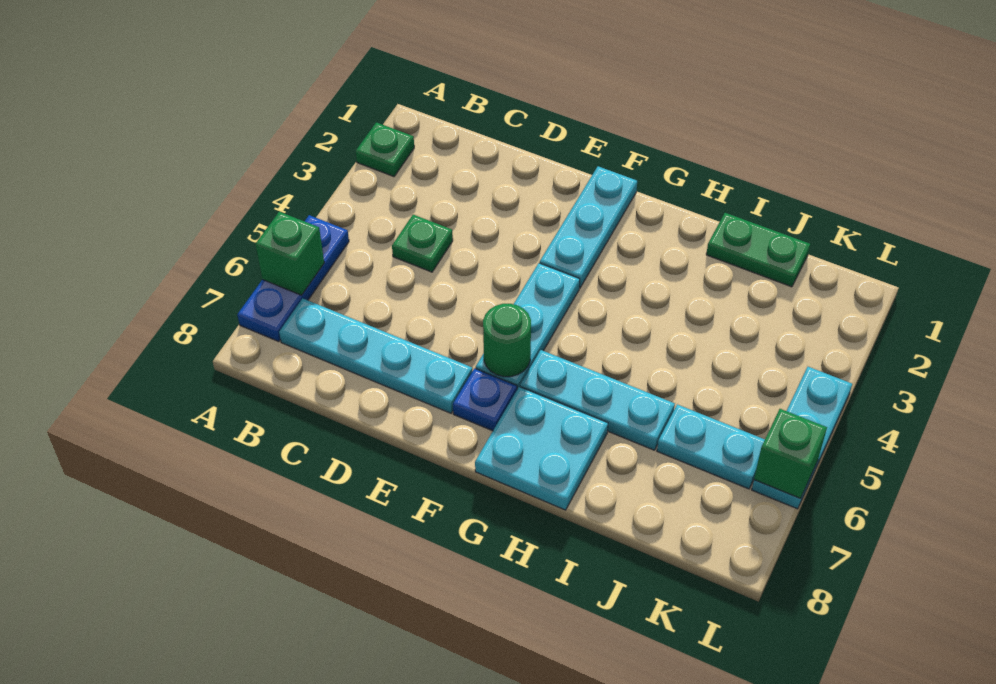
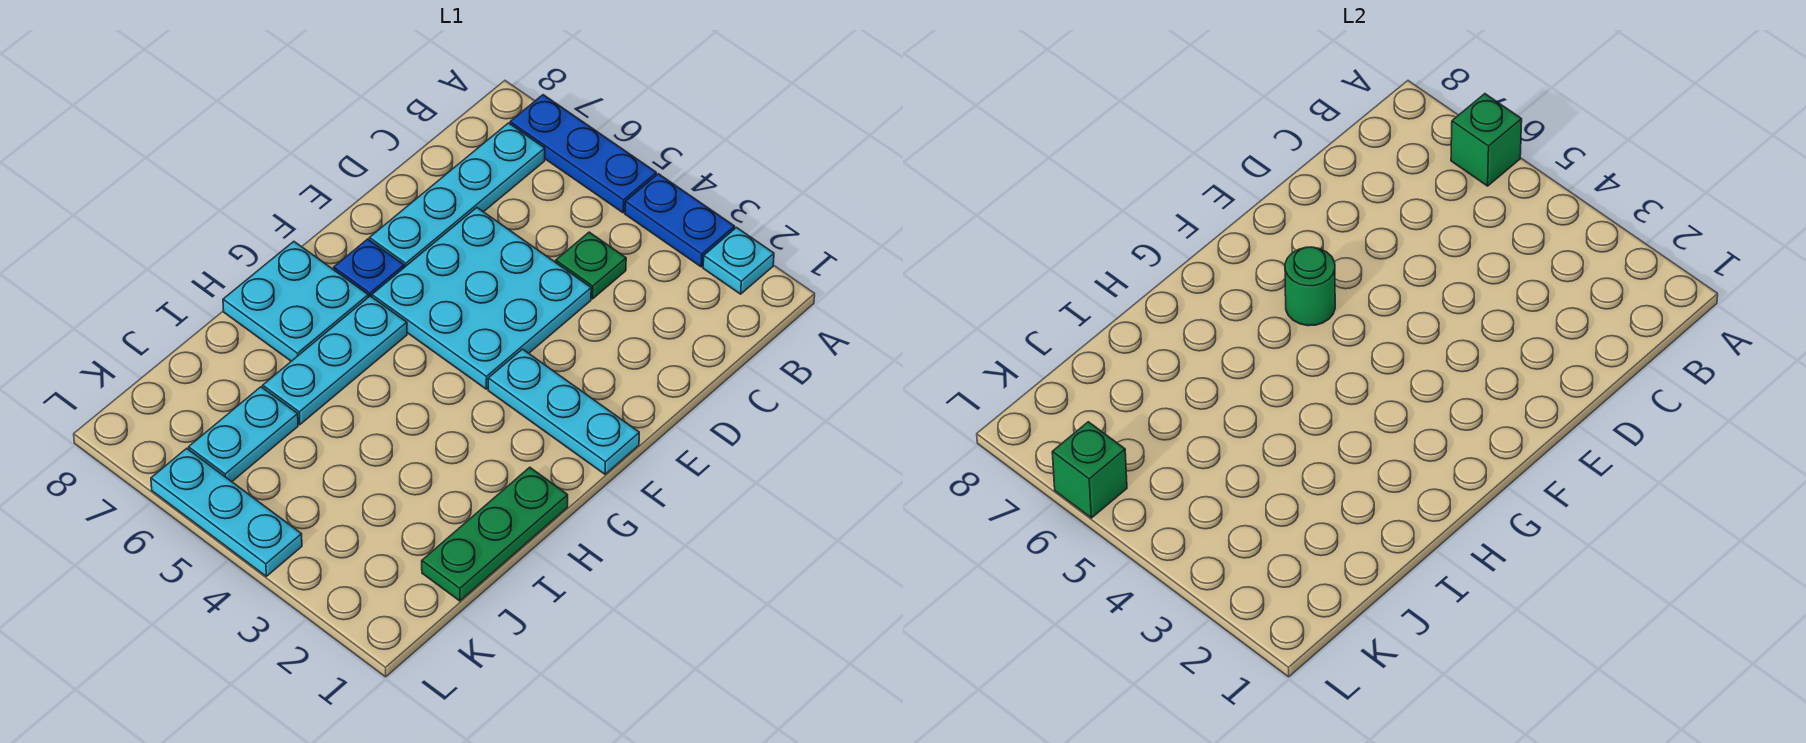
green 1x1 plate [356,122,414,177] -> cyan 1x1 plate [703,228,774,294]
none -> blue 1x2 plate [625,174,735,267]
cyan 1x3 plate [476,263,580,389] -> cyan 3x3 plate [372,208,591,389]
green 1x2 plate [706,213,810,287] -> green 1x3 plate [422,467,568,601]

